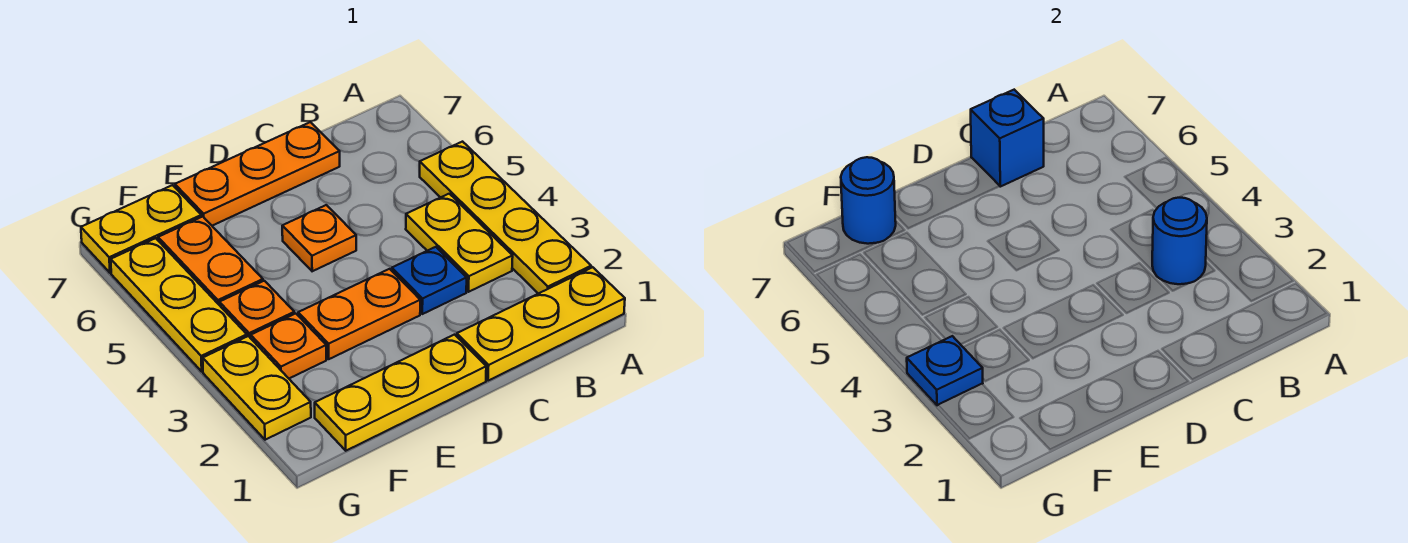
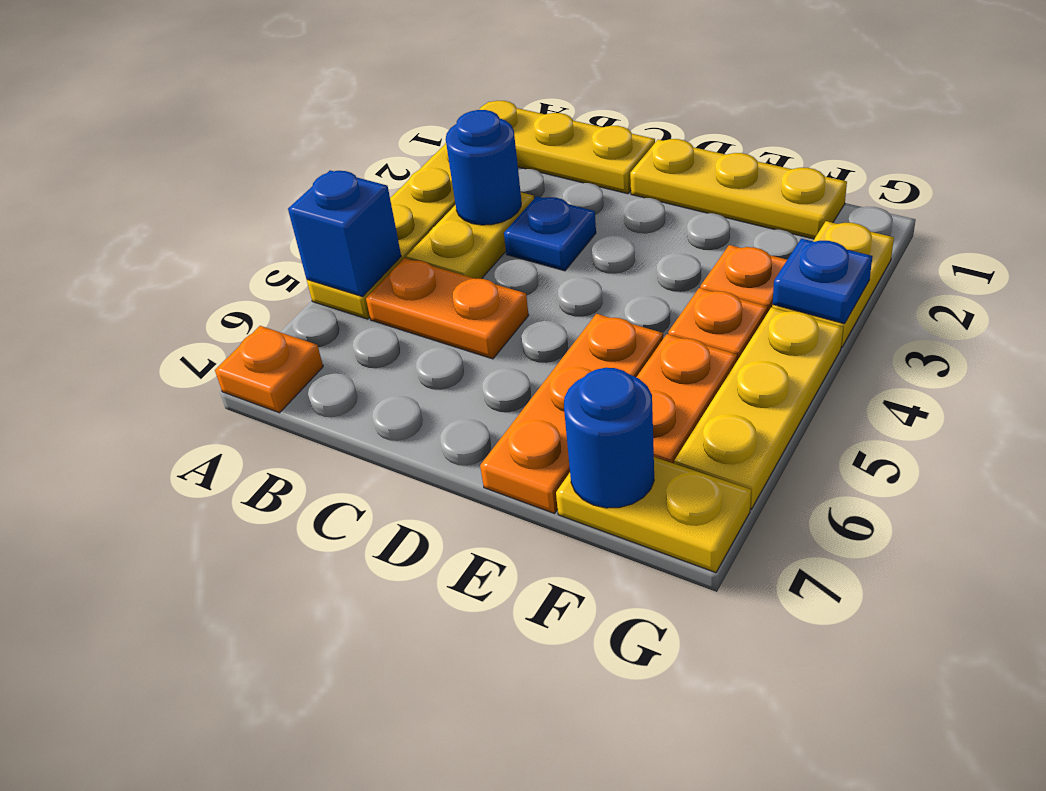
orange 1x3 plate [175,122,340,226] -> orange 1x3 plate turned to [480,314,663,513]
blue 1x1 brick [971,90,1044,187] -> blue 1x1 brick moved to [288,171,401,297]
orange 1x2 plate [298,269,420,359] -> orange 1x2 plate moved to [366,258,529,359]
orange 1x1 plate [282,205,356,271] -> orange 1x1 plate moved to [215,326,323,413]

